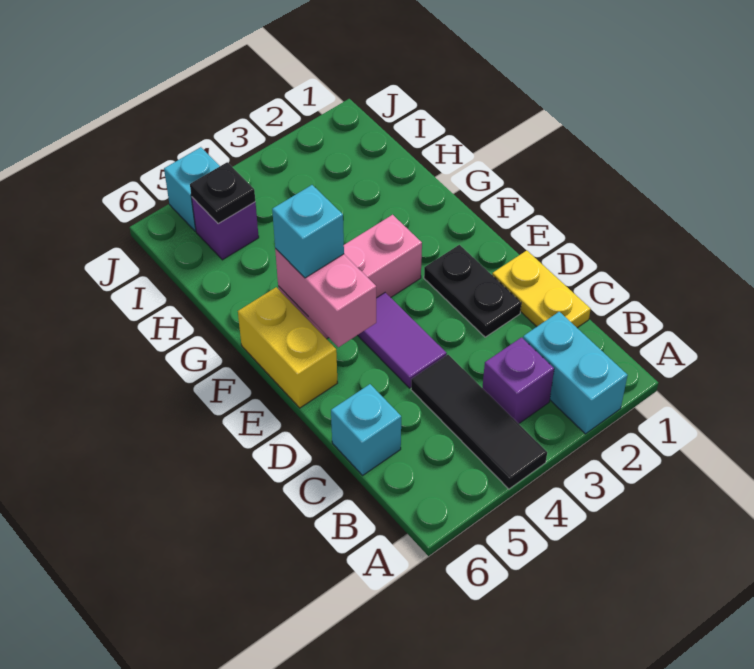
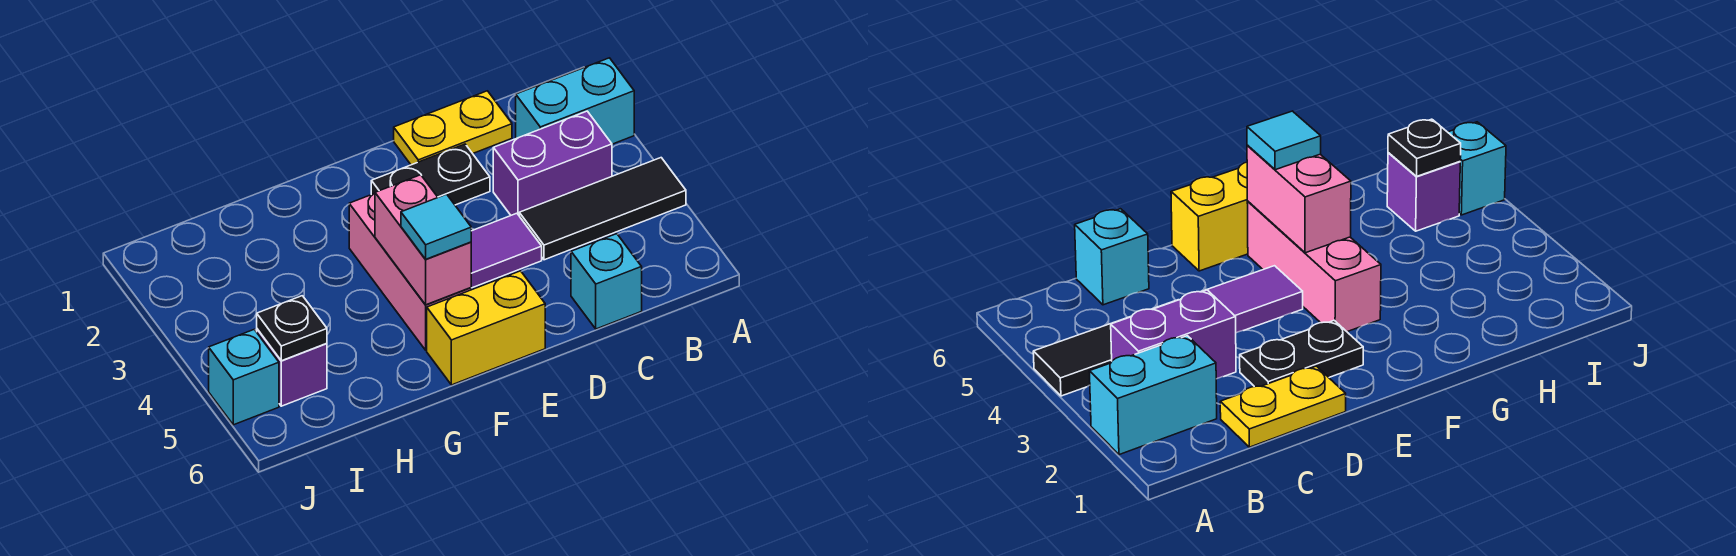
purple 1x1 brick [483,337,554,424] -> purple 1x2 brick [493,111,612,215]
pink 1x2 brick [275,249,376,347] -> pink 1x2 brick turned to [375,175,471,305]
cyan 1x1 brick [272,185,344,278] -> cyan 1x1 tile [401,194,471,259]

